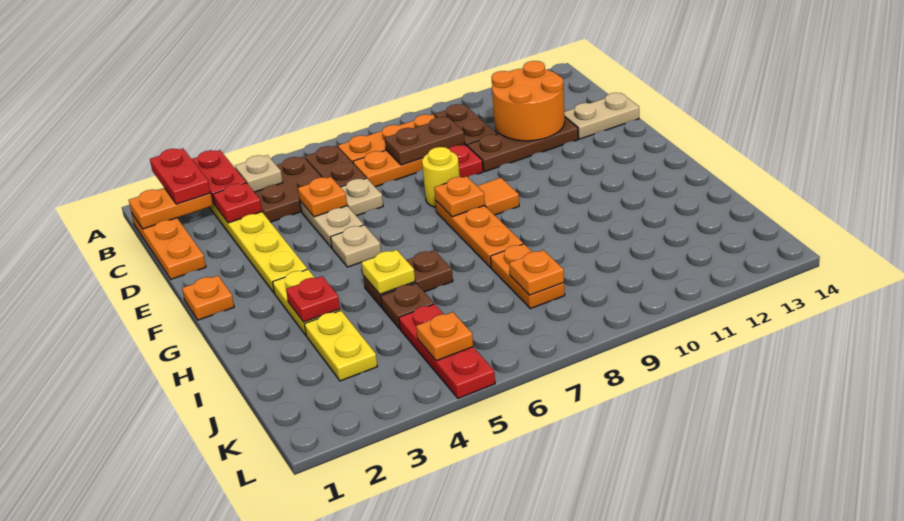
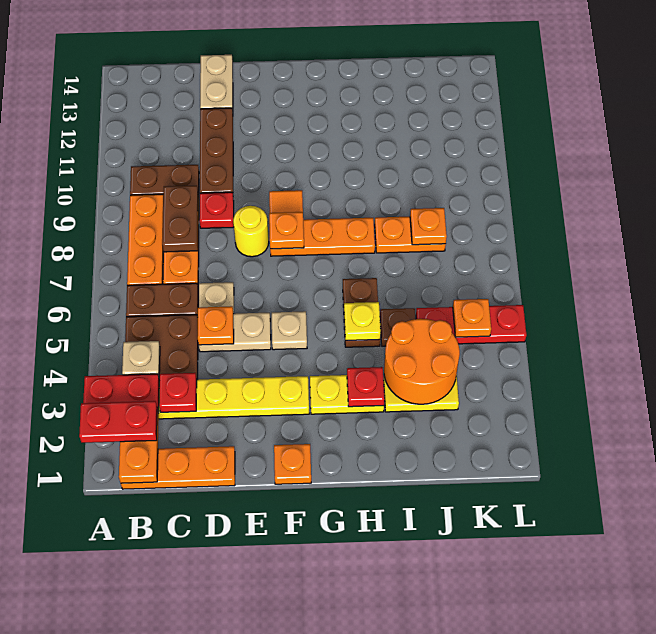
orange 2x2 round brick [491,61,565,141] -> orange 2x2 round brick moved to [384,319,460,404]

